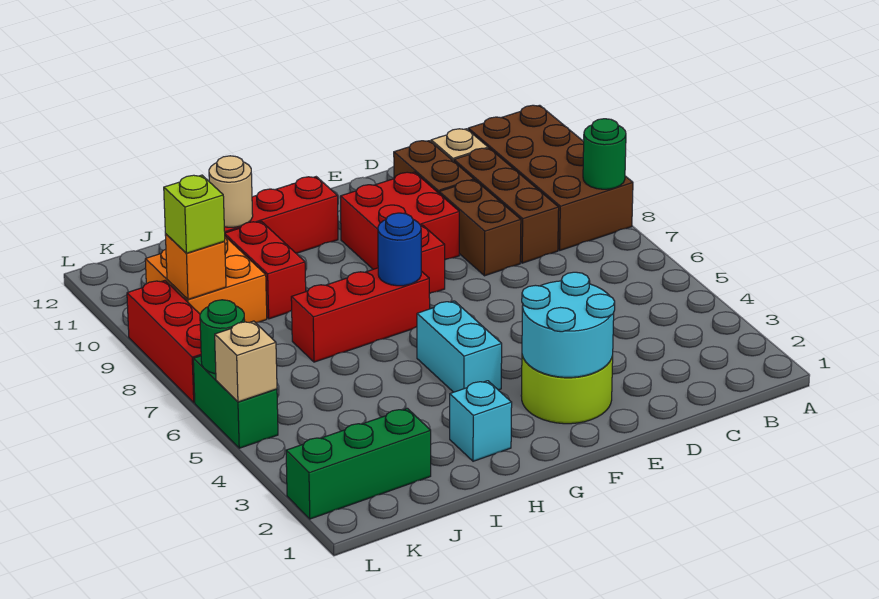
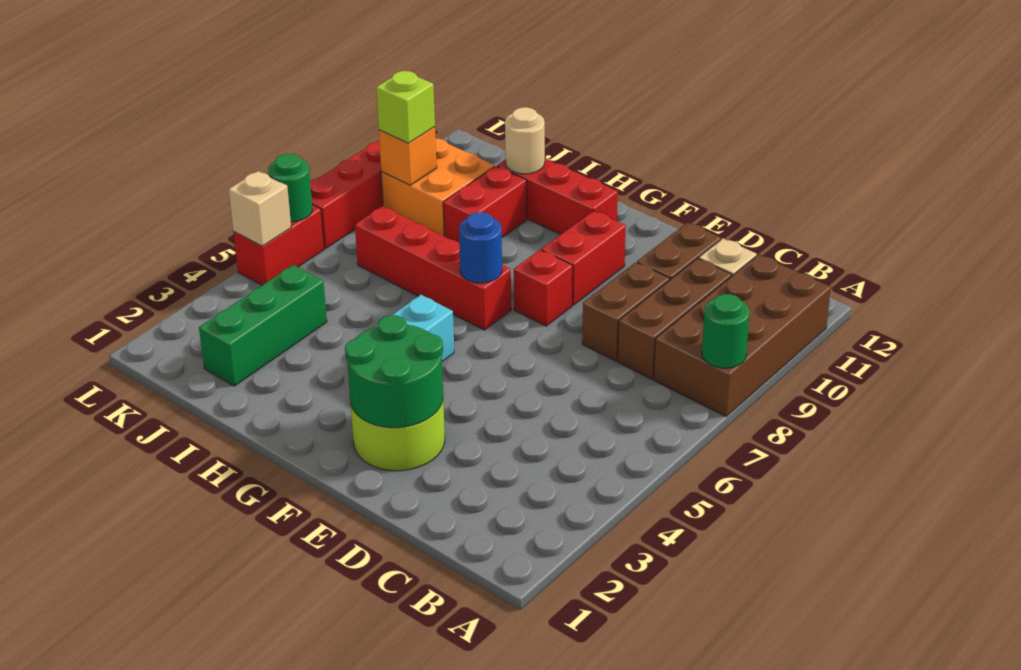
cyan 2x2 round brick [522,272,615,377] -> green 2x2 round brick [345,315,443,428]
red 2x2 brick [340,172,459,269] -> red 1x2 brick [541,211,626,305]
red 1x3 brick [291,268,430,362] -> red 1x4 brick [355,206,511,330]
cyan 1x1 brick [450,381,512,461] -> none
green 1x3 brick [286,408,431,519] -> green 1x3 brick turned to [199,265,327,386]
green 1x2 brick [193,356,278,448] -> red 1x2 brick [233,205,324,285]

